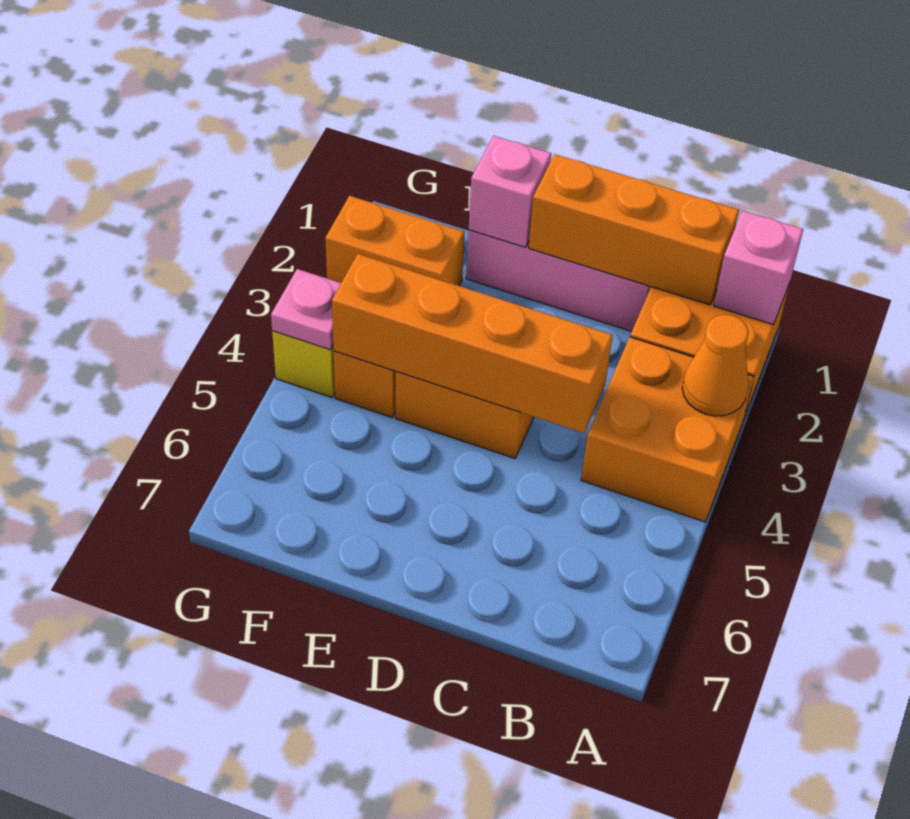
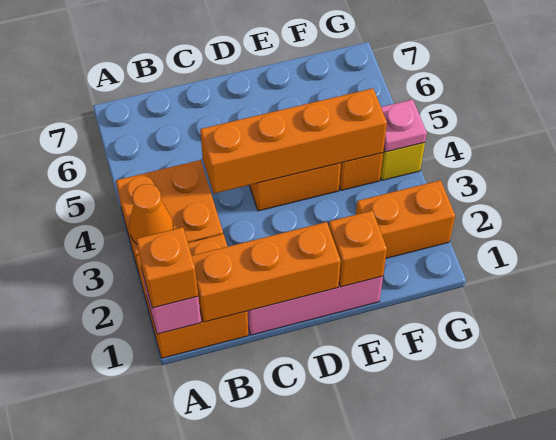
none -> orange 1x1 brick [136,227,198,308]
pink 1x1 brick [469,136,551,247] -> orange 1x1 brick [329,211,387,287]

